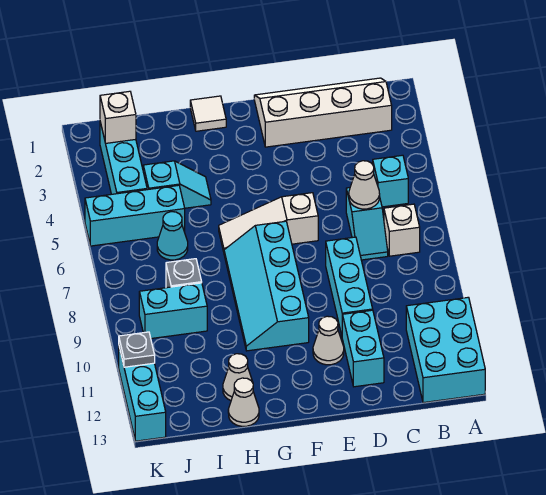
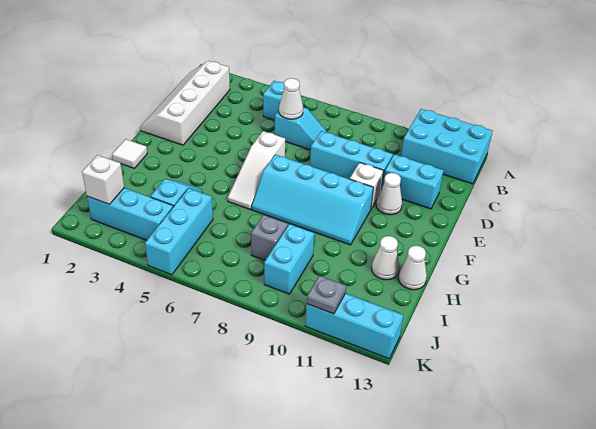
white 1x1 brick [384,204,420,256] -> white 1x1 brick moved to [350,163,383,209]
cyan 1x1 cone [157,212,188,260] -> none

